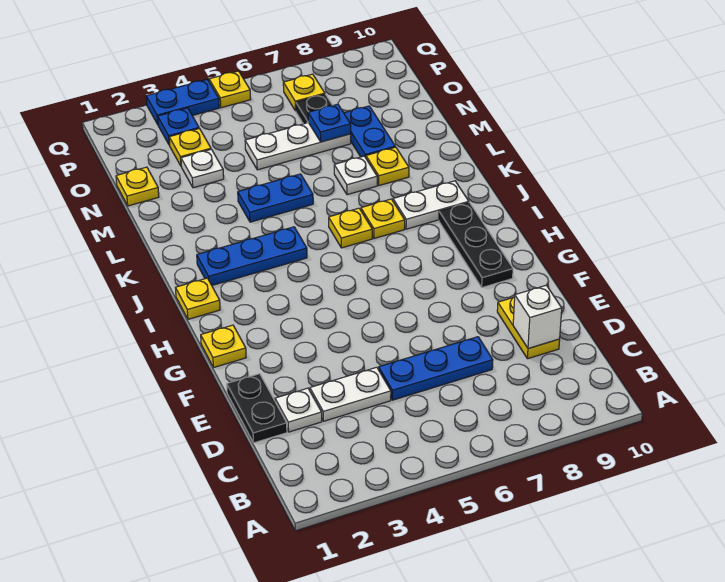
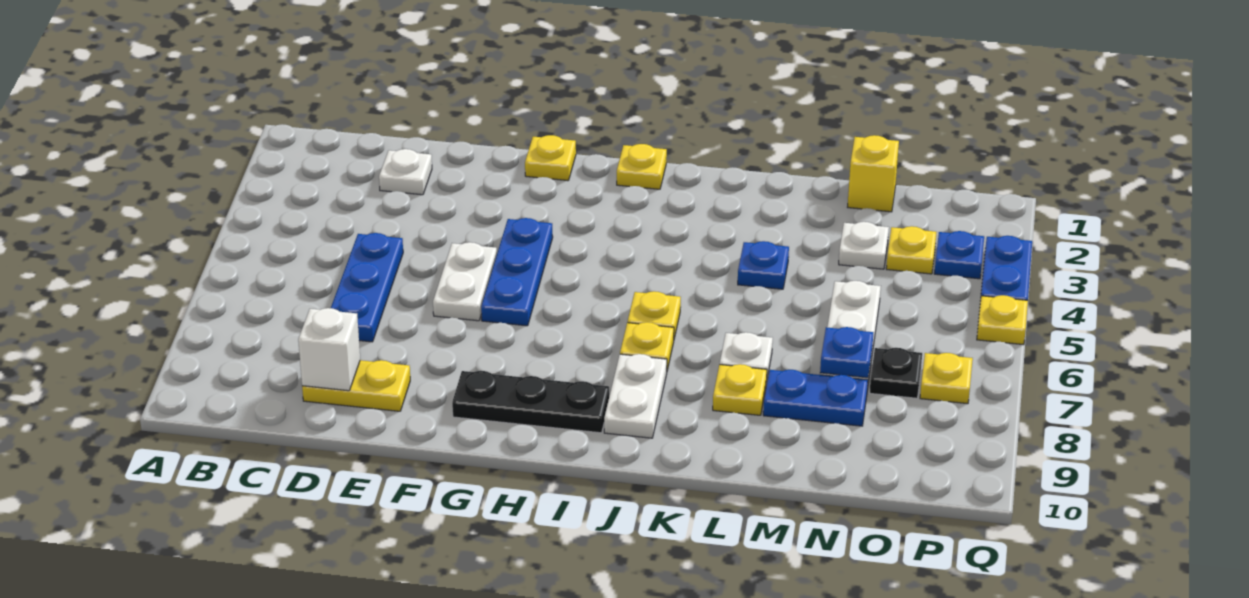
black 1x2 plate [227,374,287,443] -> none
white 1x2 plate [310,367,391,421] -> white 1x2 plate moved to [433,242,497,321]
blue 1x3 plate [197,227,307,285] -> blue 1x3 plate moved to [481,218,553,326]
blue 1x2 plate [238,174,313,222] -> blue 1x1 plate [738,241,789,289]
yellow 1x1 plate [116,167,159,206] -> yellow 1x1 brick [848,135,899,212]

